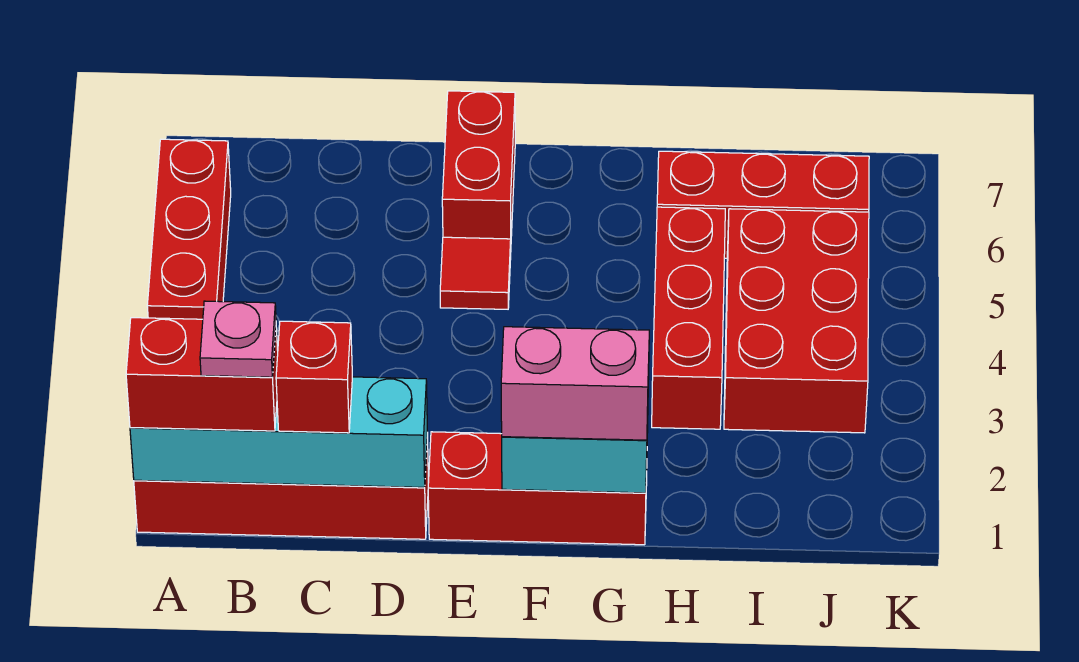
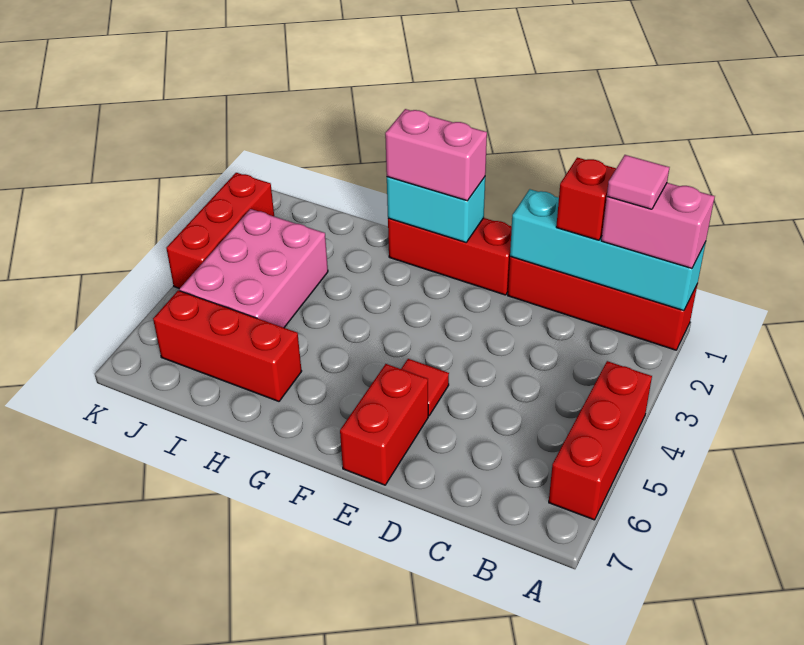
red 1x2 brick [126,318,278,431] -> pink 1x2 brick [601,183,715,268]
pink 1x1 plate [200,301,276,377] -> pink 1x1 tile [607,155,670,209]
red 1x3 brick [652,207,725,429] -> red 1x3 brick moved to [166,173,274,289]
red 2x3 brick [724,209,869,433] -> pink 2x3 brick [179,209,328,328]

